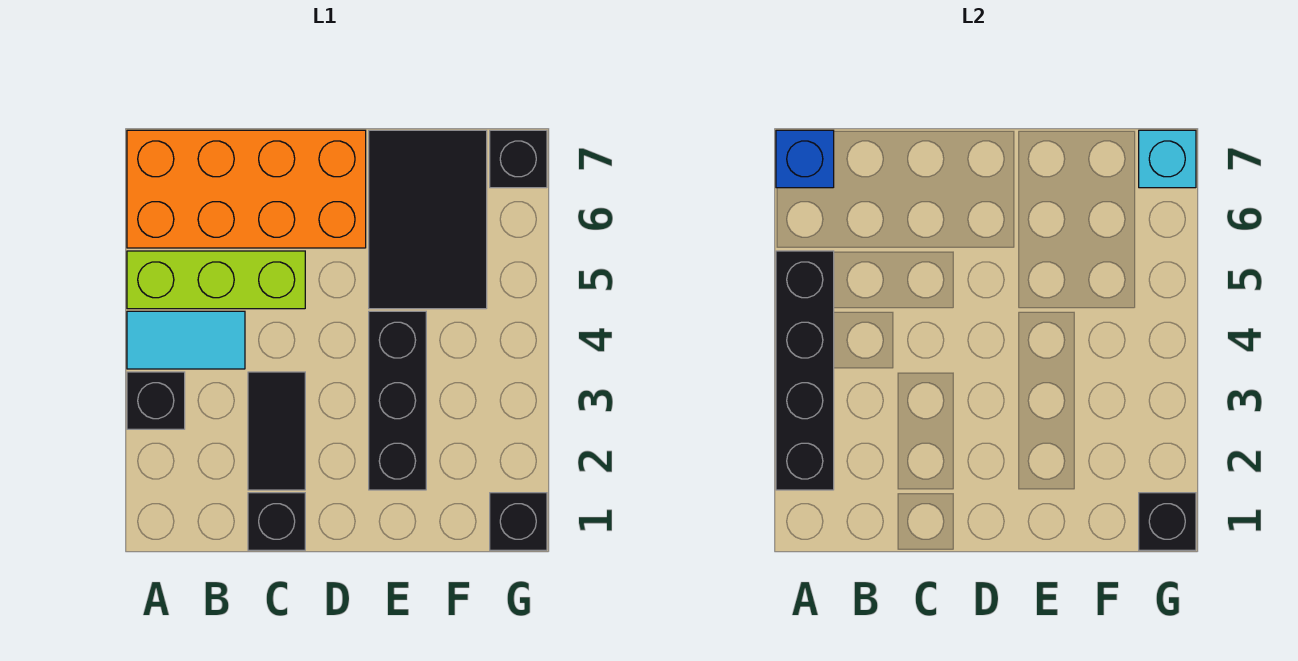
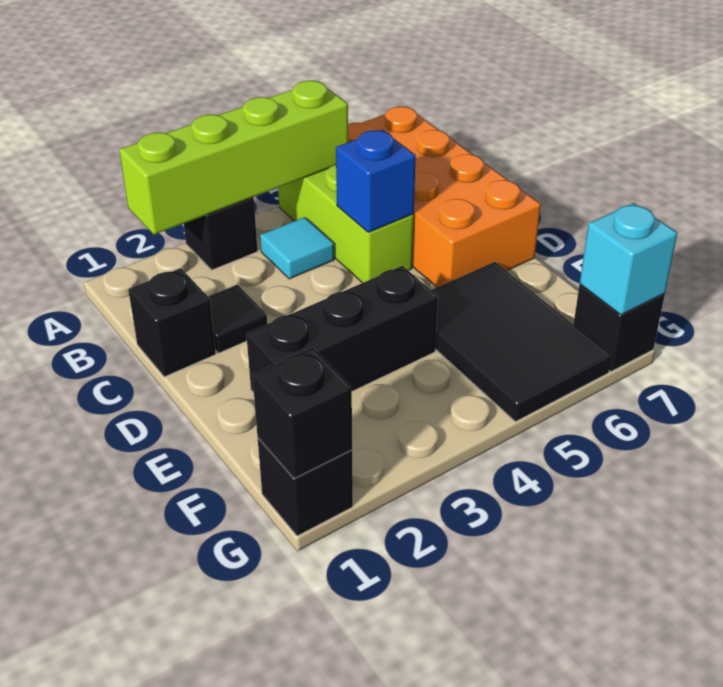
black 1x4 brick [776,251,834,490] -> lime 1x4 brick [119,81,348,235]
cyan 1x2 tile [127,311,245,369] -> cyan 1x1 tile [260,217,334,279]
blue 1x1 brick [776,130,834,188] -> blue 1x1 brick moved to [336,130,416,232]
black 1x2 tile [248,372,305,490] -> black 1x1 tile [208,285,267,353]
black 2x3 tile [369,130,487,309] -> black 2x3 tile turned to [431,262,612,422]

